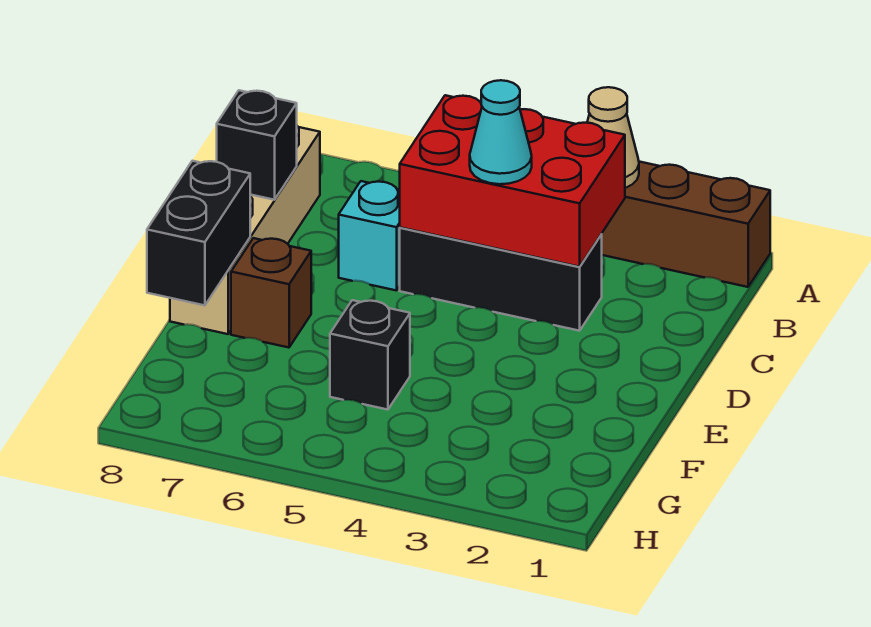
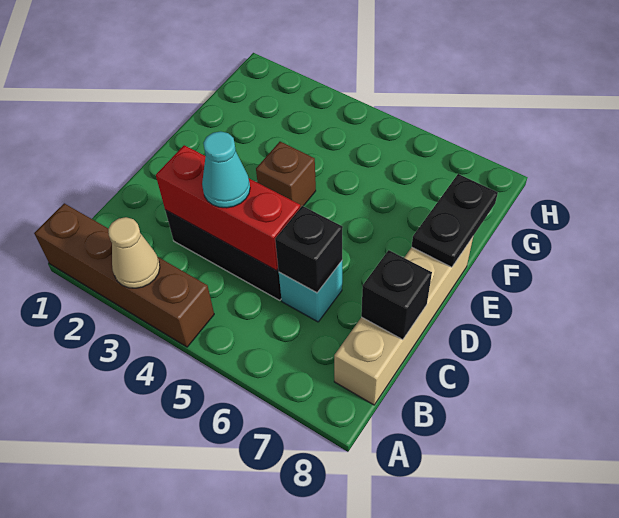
red 2x3 brick [400,95,625,267] -> red 1x3 brick [156,145,300,271]
brown 1x1 brick [231,238,311,348] -> brown 1x1 brick moved to [256,142,316,208]
black 1x2 brick [147,161,250,305] -> black 1x2 plate [412,174,498,267]
black 1x1 brick [330,300,410,410] -> black 1x1 brick moved to [275,206,343,293]

